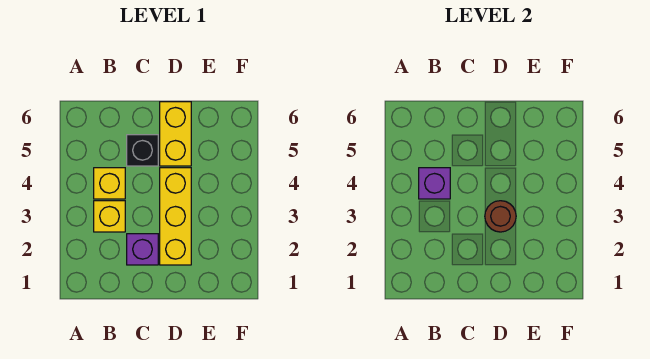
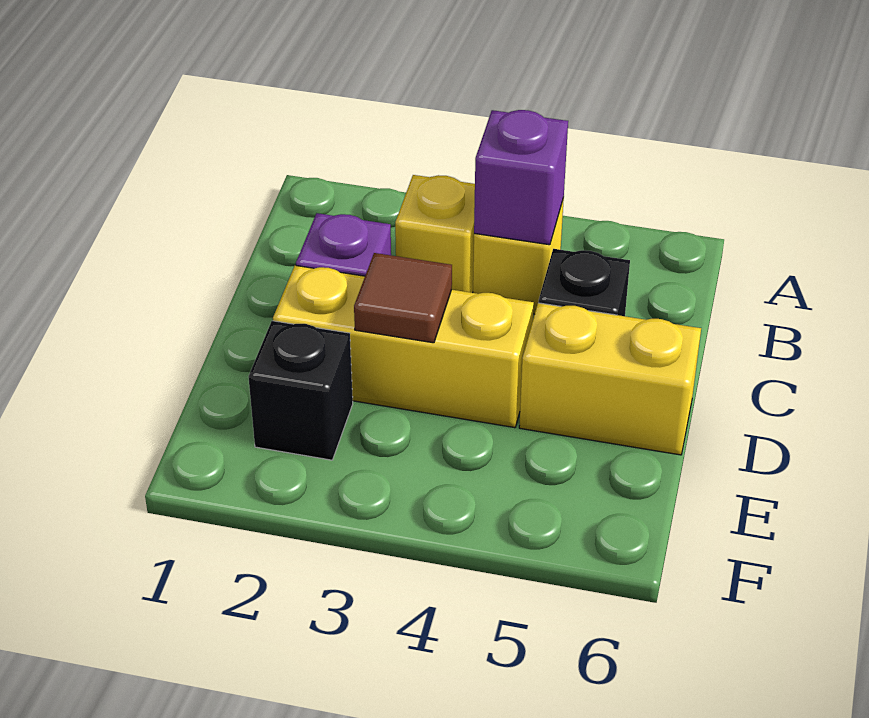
brown 1x1 round brick [485,201,516,232] -> brown 1x1 tile [354,253,452,343]
none -> black 1x1 brick [248,321,353,460]

